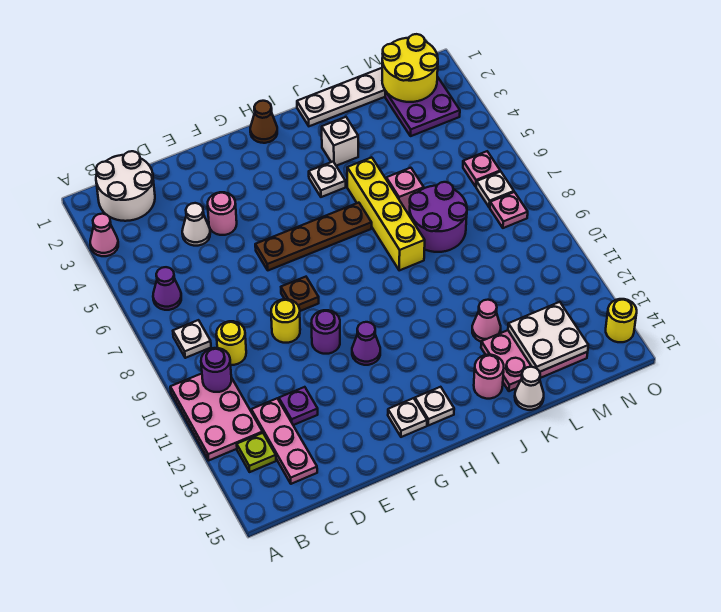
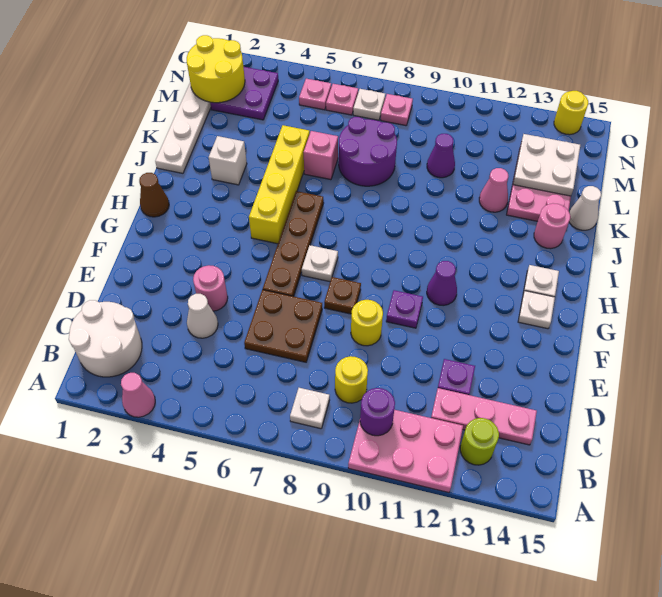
purple 1x1 cone [153,267,181,310] -> purple 1x1 cone moved to [427,134,455,178]
lime 1x1 plate [237,433,276,472] -> lime 1x1 round brick [460,418,499,465]
none -> brown 2x2 plate [244,290,322,362]
purple 1x1 round brick [311,310,340,354] -> purple 1x1 plate [386,290,423,328]
white 1x1 plate [309,162,346,197] -> white 1x1 plate moved to [302,245,338,282]
yellow 1x4 brick [347,157,425,270] -> yellow 1x4 brick turned to [249,125,310,244]
none -> pink 1x1 plate [299,79,331,110]

